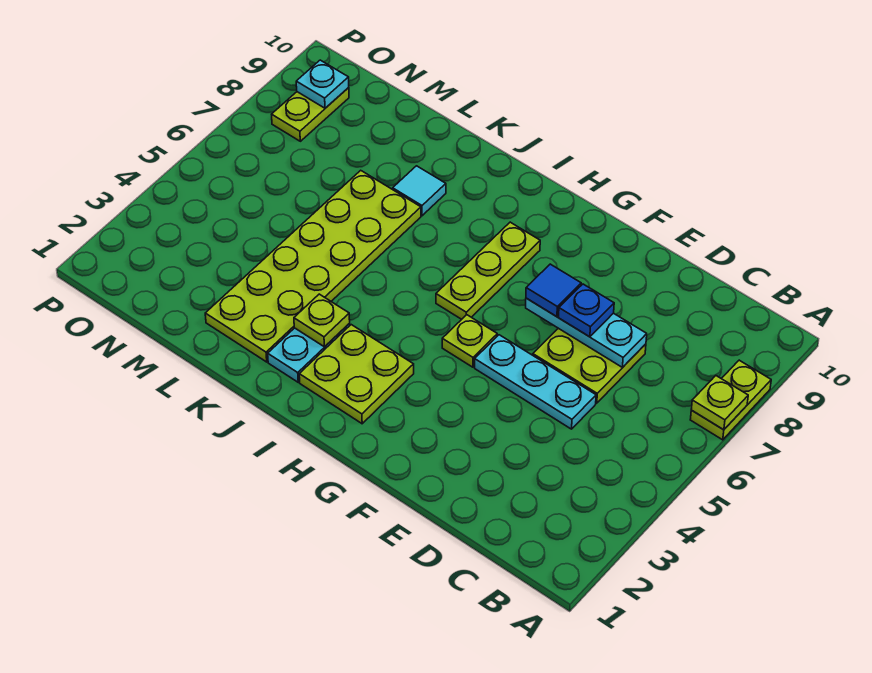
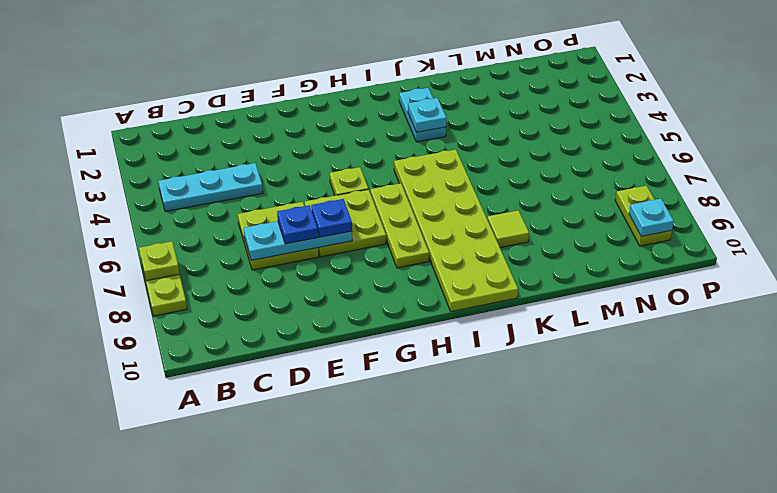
cyan 1x3 plate [475,335,596,429] -> cyan 1x3 plate moved to [158,163,263,212]
blue 1x1 tile [526,264,581,317] -> blue 1x1 plate [311,199,352,237]
lime 2x2 plate [299,325,414,424] -> lime 2x2 plate moved to [305,189,386,257]
lime 1x1 plate [294,294,350,347] -> cyan 1x1 plate [408,98,446,132]
lime 2x6 plate [205,170,421,362] -> lime 2x6 plate moved to [394,150,518,312]
cyan 1x1 tile [393,166,446,216] -> lime 1x1 tile [487,210,529,248]

